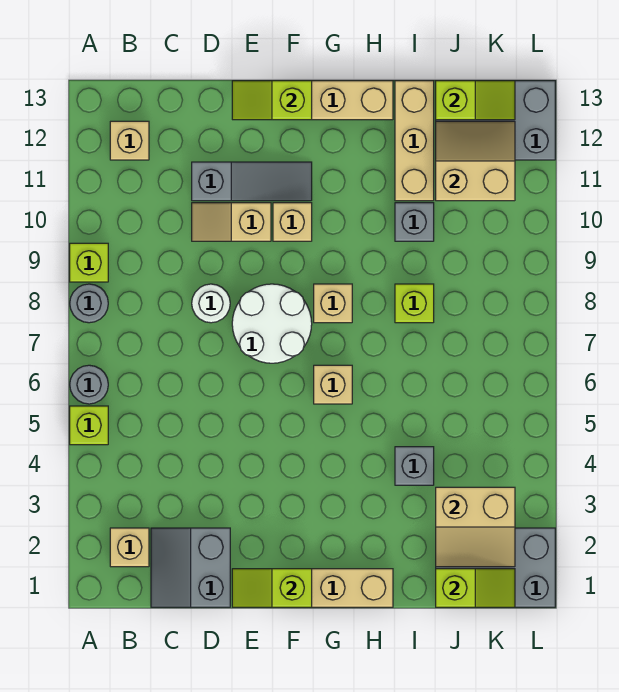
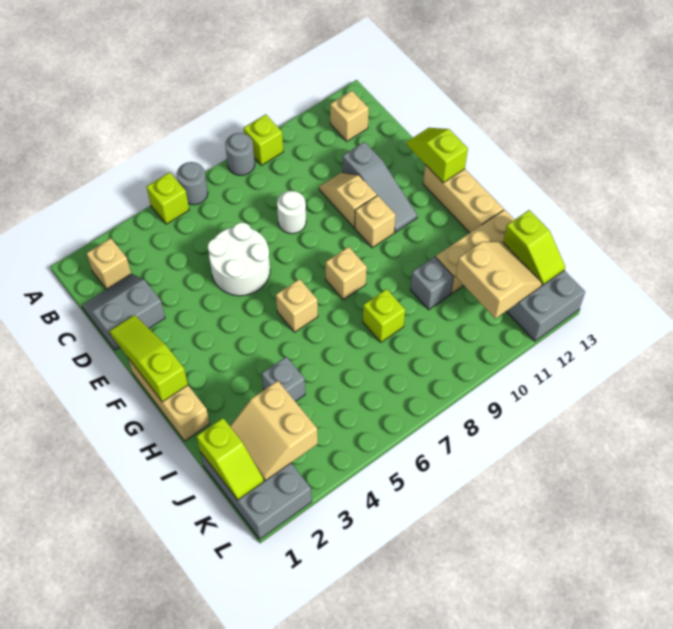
lime 1x2 slope [232,569,312,607] -> lime 1x3 slope [109,315,188,402]
white 2x2 round brick [232,284,312,363] -> white 2x2 round brick moved to [208,223,270,296]

